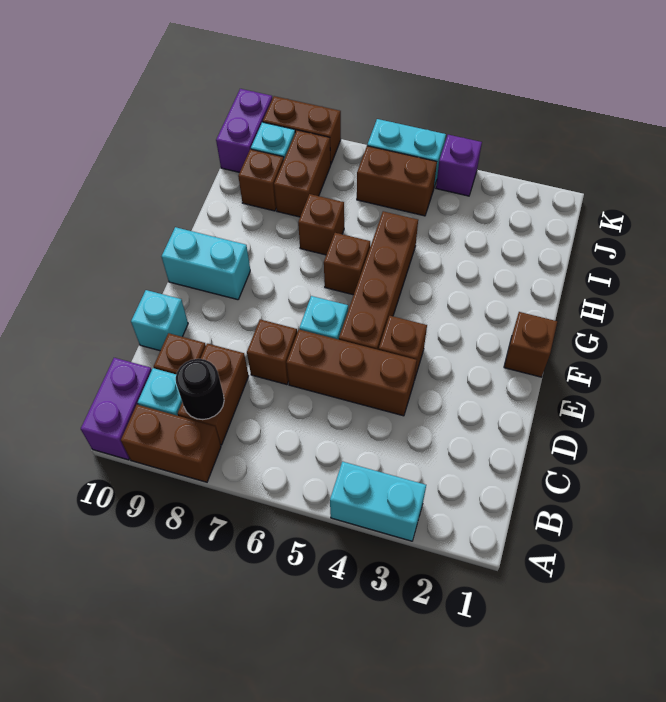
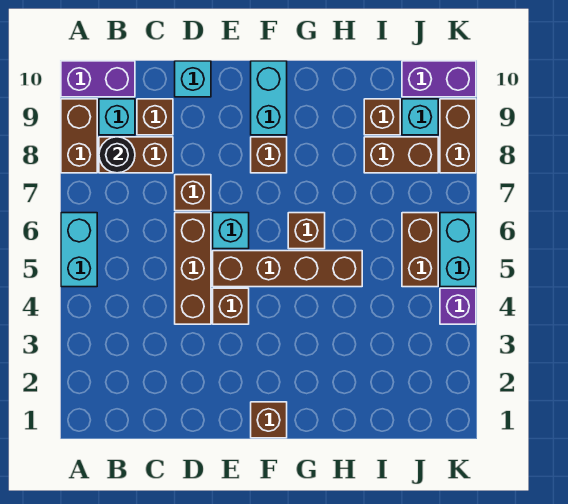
cyan 1x2 brick [330,462,426,541] -> cyan 1x2 brick moved to [61,213,97,287]
brown 1x1 brick [298,194,344,255] -> brown 1x1 brick moved to [251,137,287,173]

